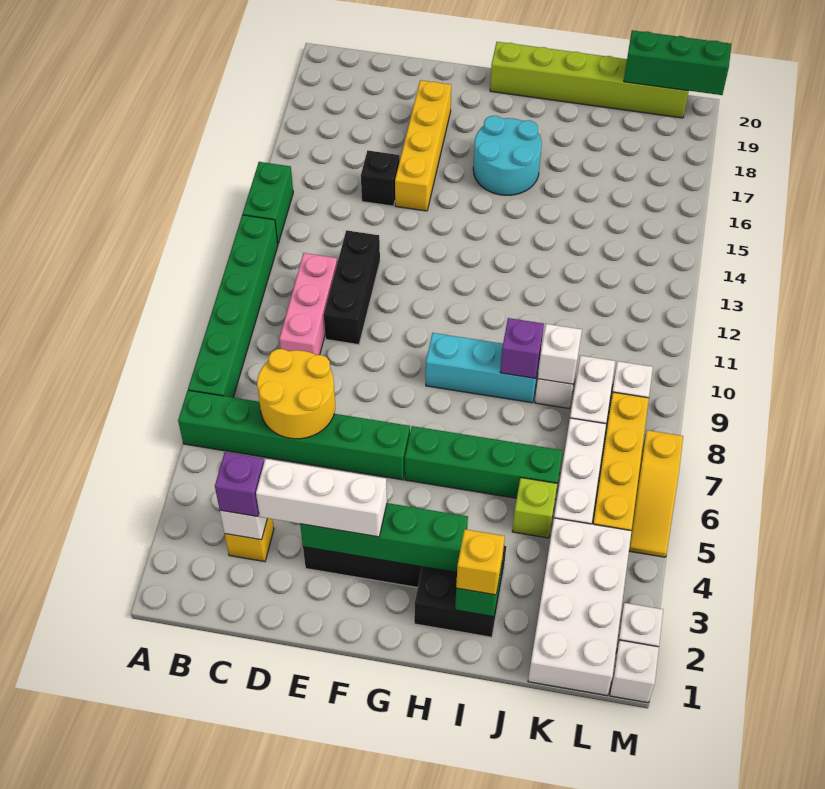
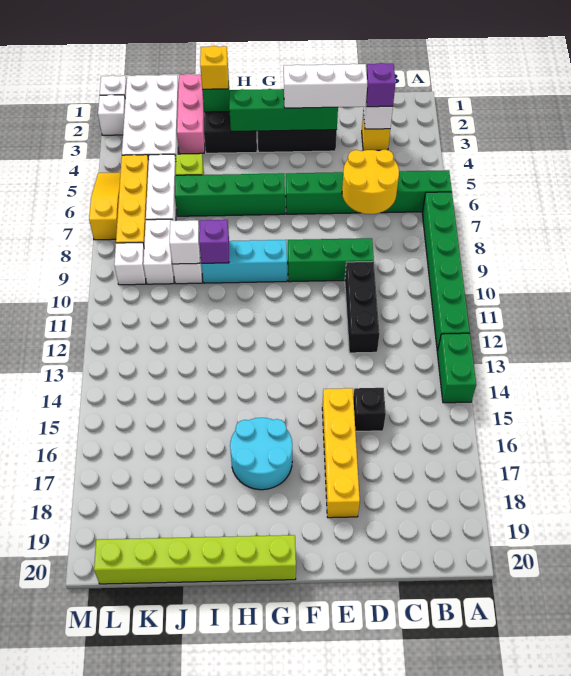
pink 1x3 brick [279,253,337,355] -> pink 1x3 brick moved to [177,74,205,154]
green 1x3 brick [624,30,731,95] -> green 1x3 brick moved to [288,238,374,282]

